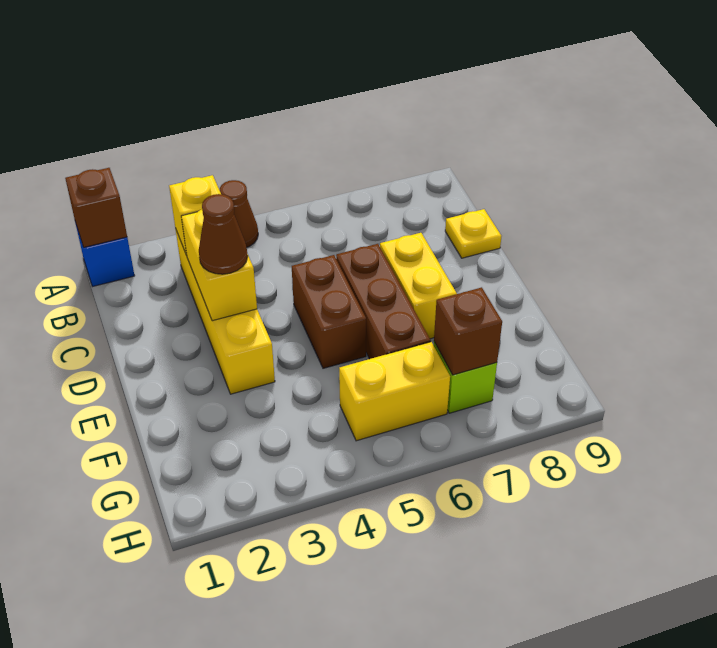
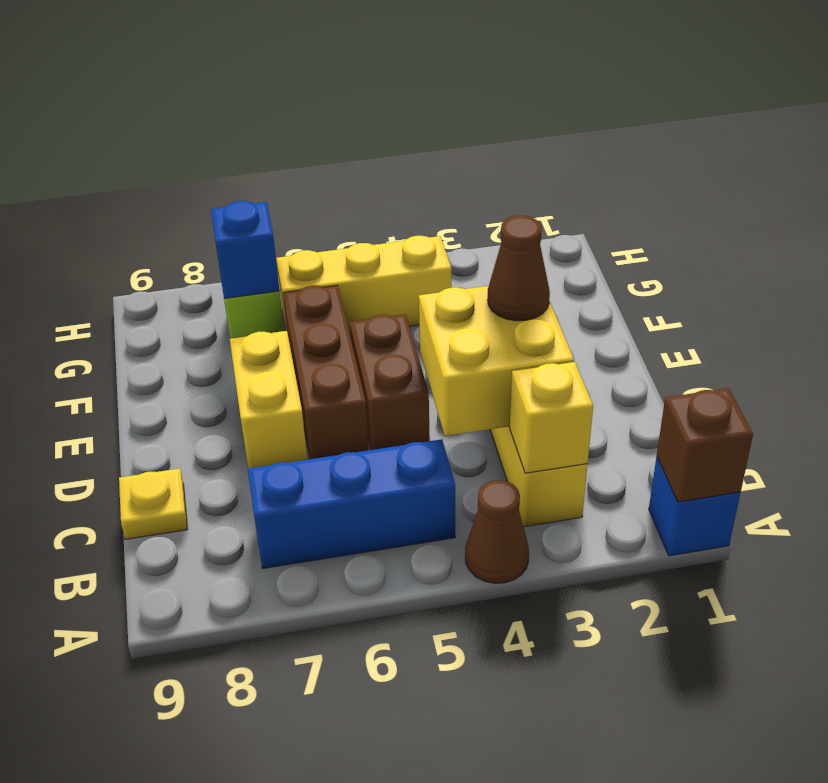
none -> blue 1x3 brick [248,439,455,568]
yellow 1x2 brick [181,209,257,321] -> yellow 2x2 brick [419,286,574,436]
yellow 1x2 brick [339,342,450,441] -> yellow 1x3 brick [276,236,452,335]
brown 1x1 brick [434,287,502,375] -> blue 1x1 brick [211,201,280,298]

